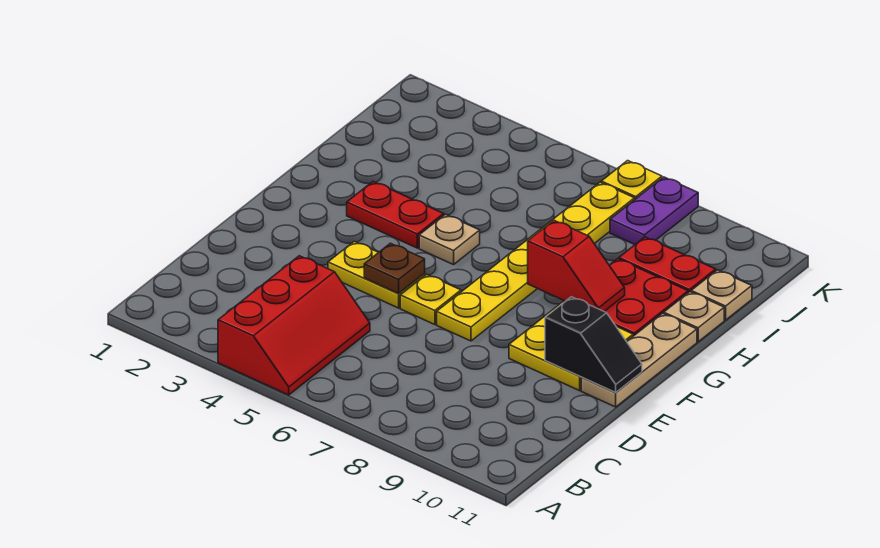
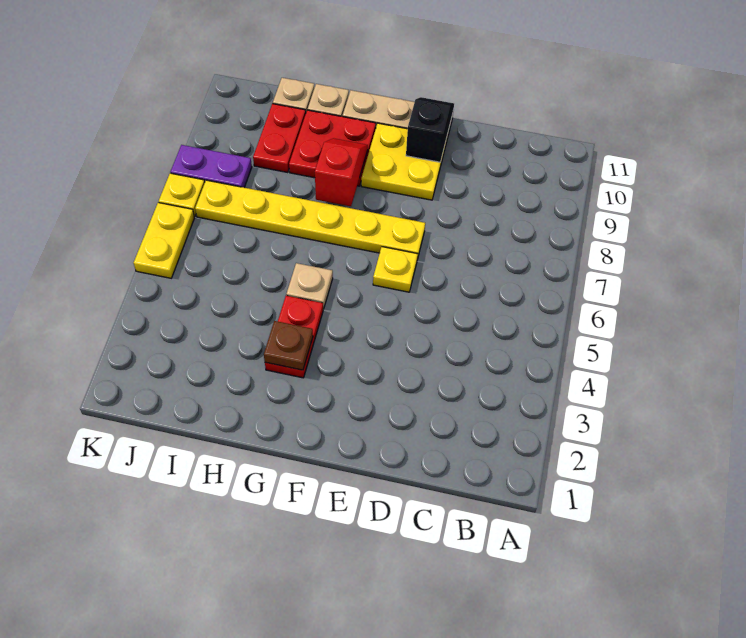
red 2x3 slope [218,256,370,395] -> none
yellow 1x2 plate [328,241,425,308] -> yellow 1x2 plate moved to [134,203,194,278]
brown 1x1 plate [364,243,425,293] -> brown 1x1 plate moved to [264,321,313,370]

